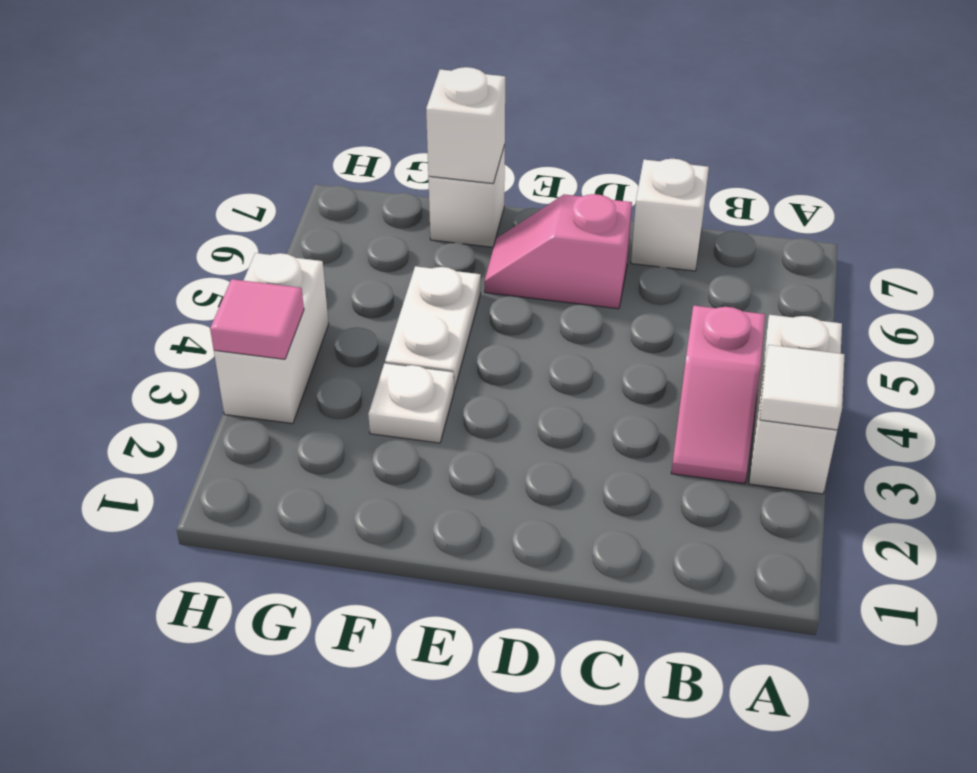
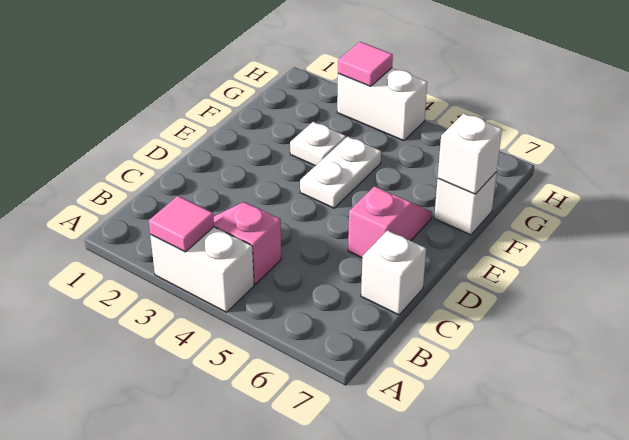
white 1x1 tile [760,345,845,430] -> pink 1x1 tile [149,196,214,252]
white 1x2 plate [385,266,481,390] -> white 1x2 plate turned to [300,137,381,208]

